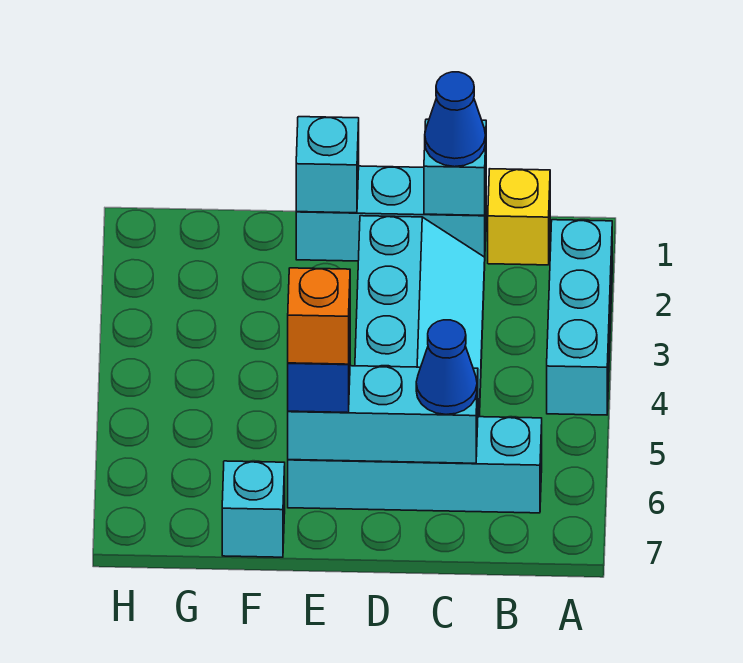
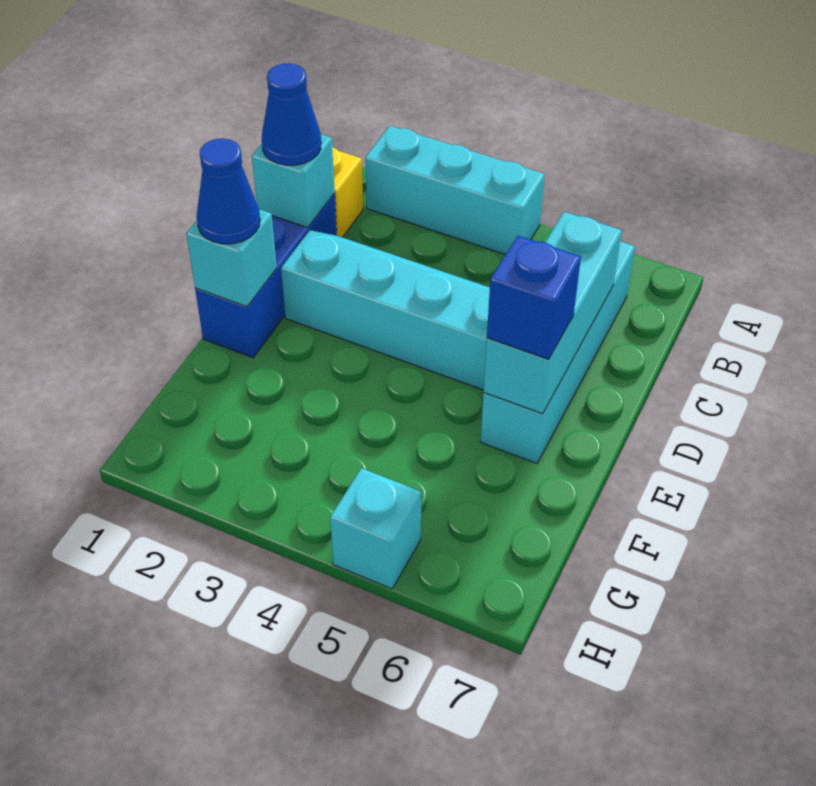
cyan 1x3 brick [296,166,486,261] -> blue 1x3 brick [195,194,337,358]
blue 1x1 cone [416,320,477,414] -> blue 1x1 cone moved to [197,139,260,244]
orange 1x1 brick [288,268,350,364] -> none
cyan 1x1 brick [222,461,285,557] -> cyan 1x1 brick moved to [330,468,421,589]

